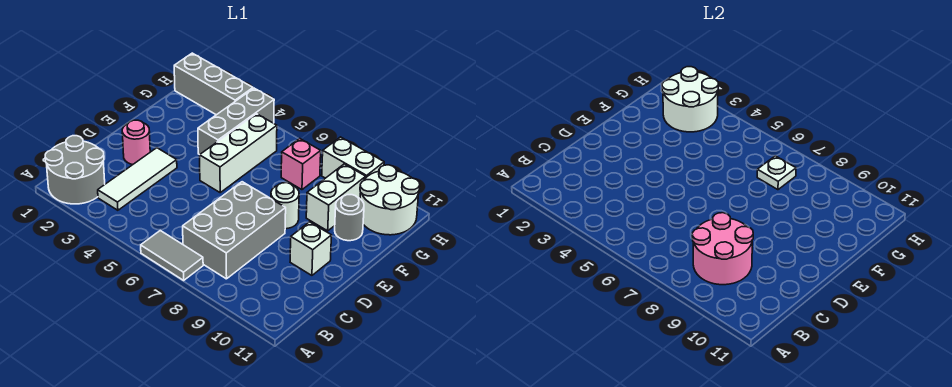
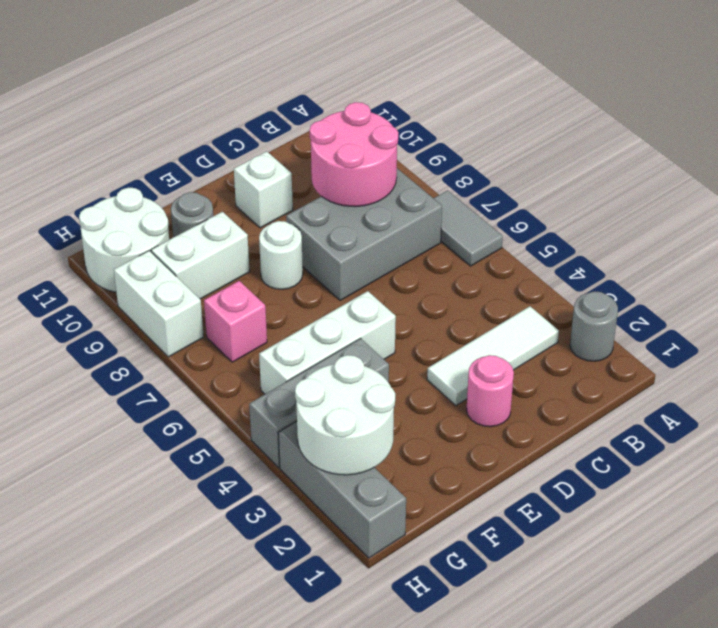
grey 2x2 round brick [45,136,105,204] -> grey 1x1 round brick [570,291,618,361]
white 1x1 plate [757,156,796,190] -> none

